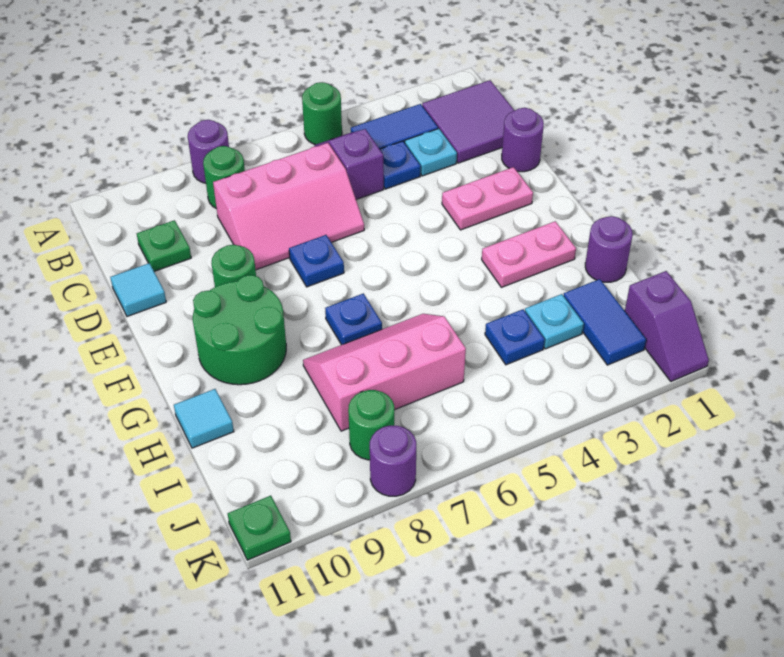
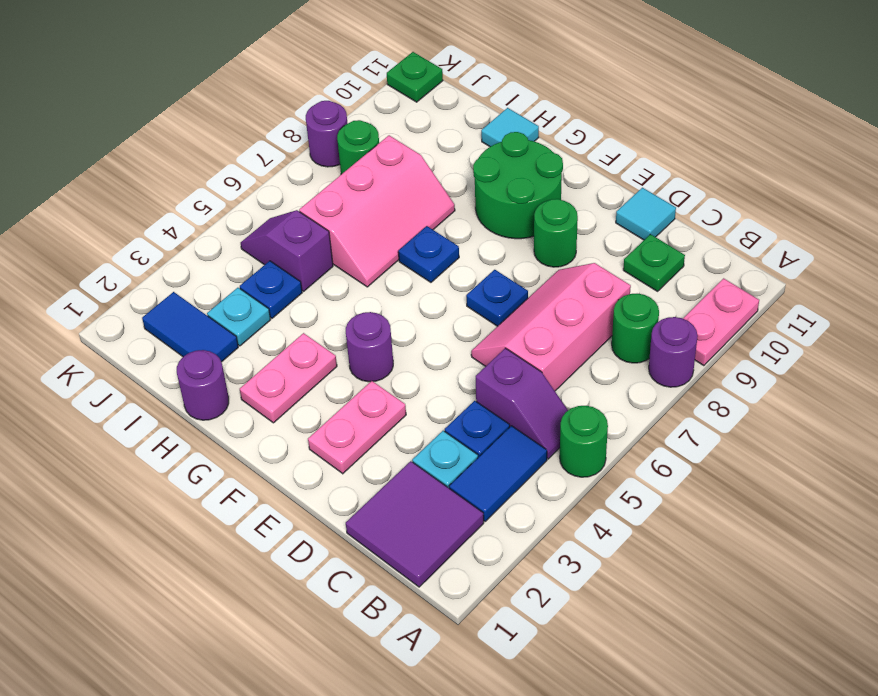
none -> pink 1x2 plate [683,278,759,366]
purple 1x1 round brick [502,108,544,172] -> purple 1x1 round brick moved to [346,312,393,382]
purple 1x2 slope [625,271,709,381] -> purple 1x2 slope moved to [241,210,333,291]

